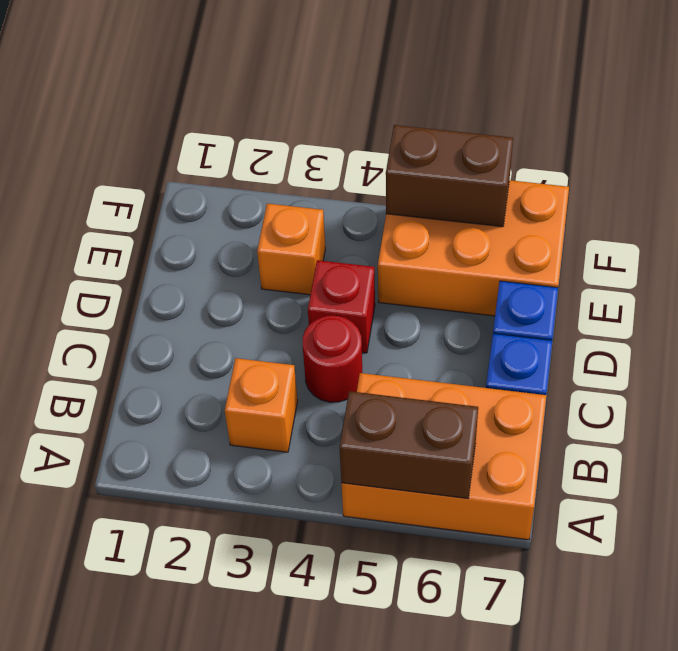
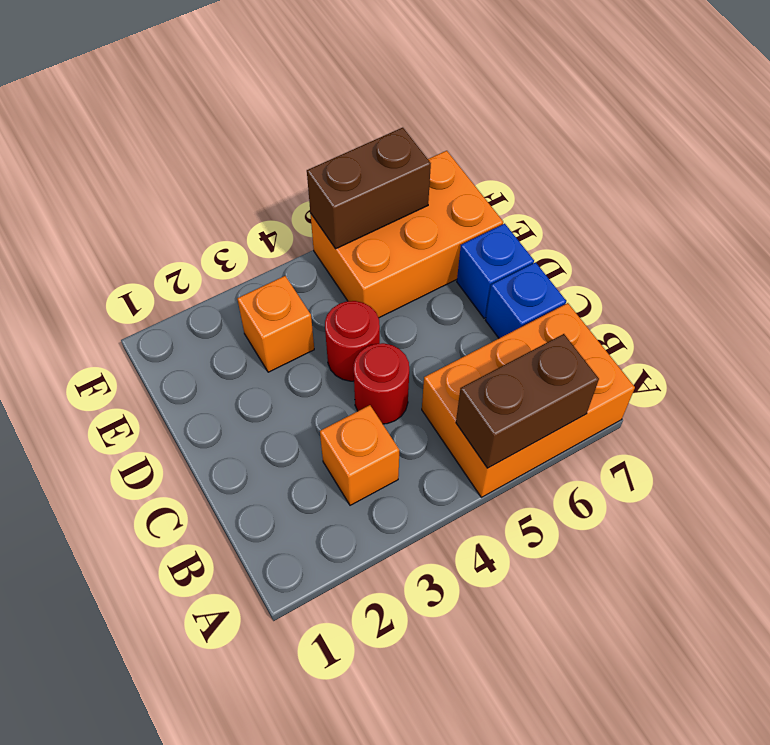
red 1x1 brick [308,260,375,353] -> red 1x1 round brick [325,301,380,381]

